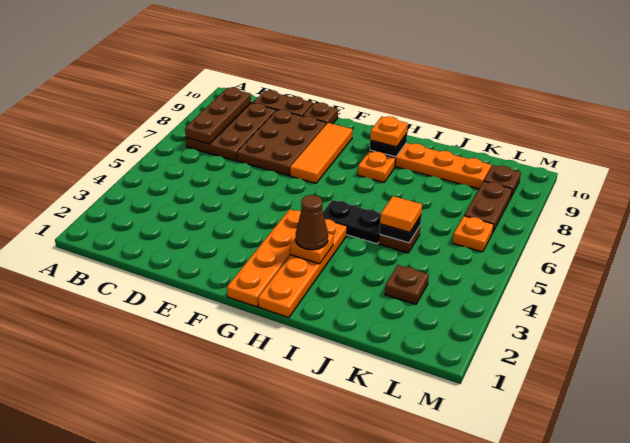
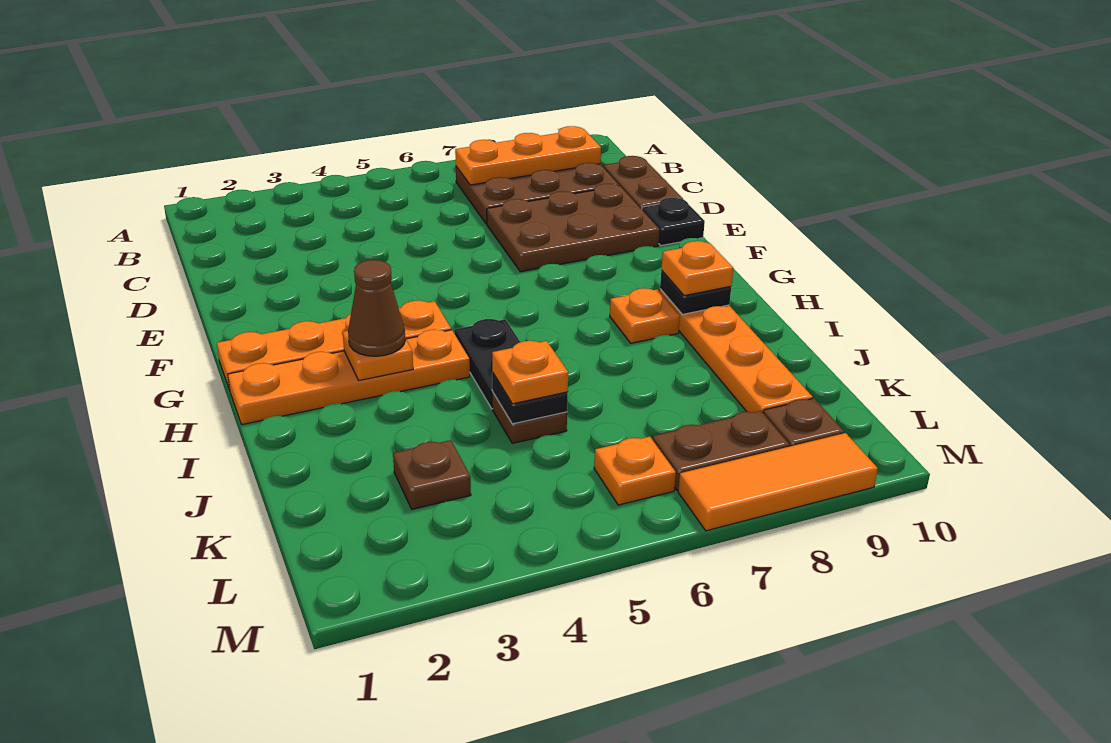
brown 1x3 plate [185,87,251,144] -> orange 1x3 plate [455,126,601,185]
brown 1x1 plate [303,103,338,124] -> black 1x1 plate [642,198,705,246]
orange 1x3 tile [290,123,353,183] -> orange 1x3 tile moved to [678,433,878,531]
orange 1x1 tile [380,196,422,232] -> orange 1x1 plate [492,341,568,404]

